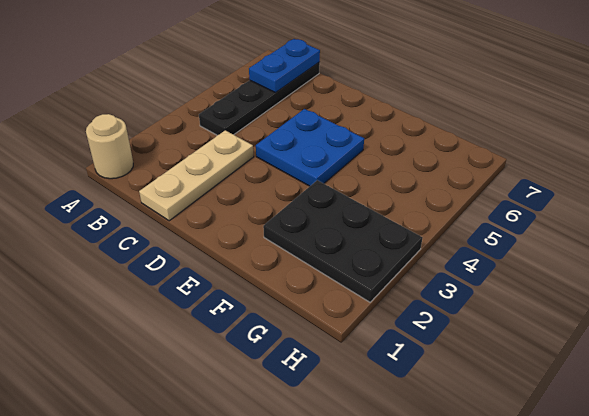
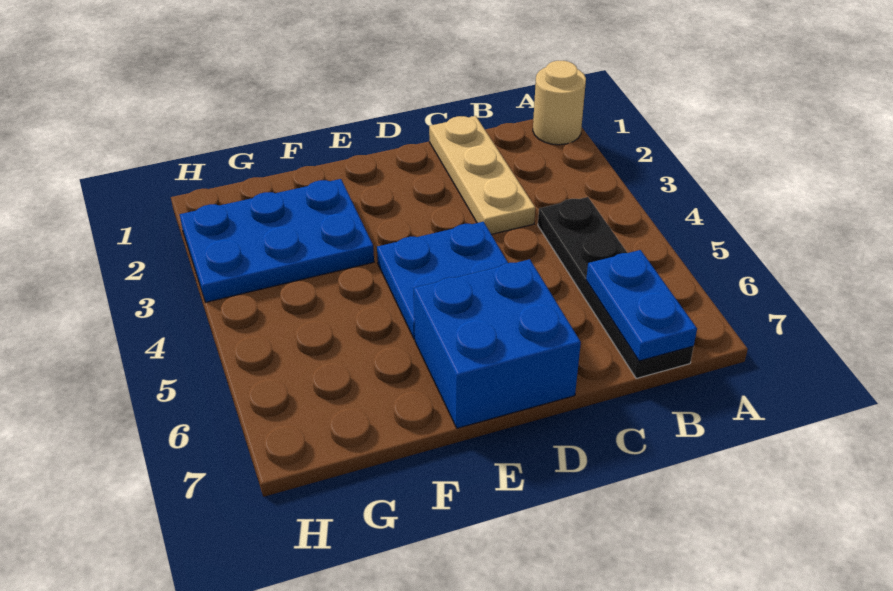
none -> blue 2x2 brick [414,259,581,428]
black 2x3 plate [263,180,423,302] -> blue 2x3 plate [180,179,374,302]

